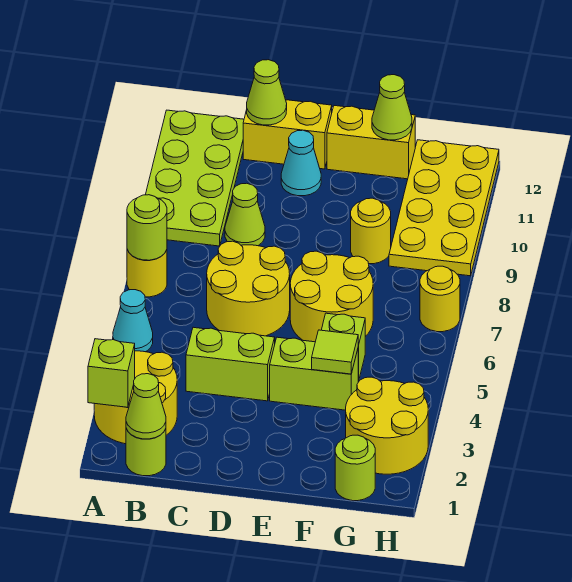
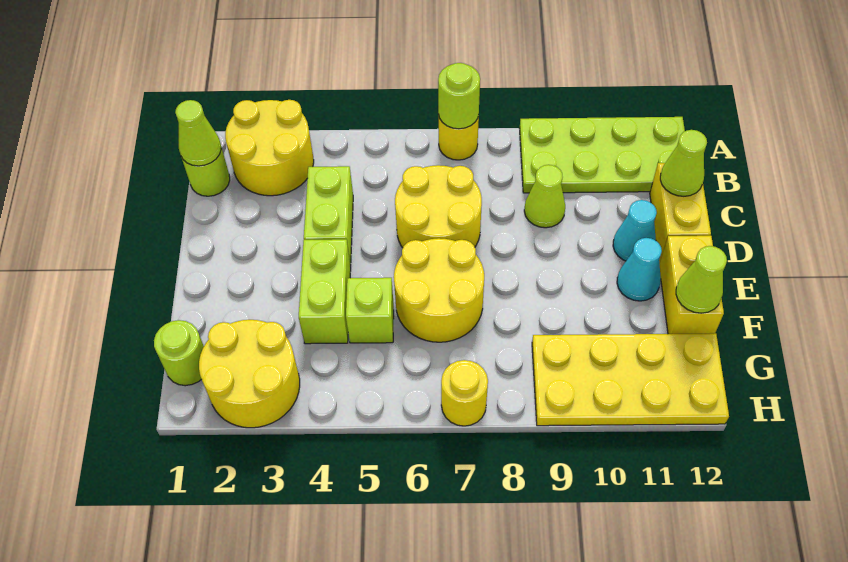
lime 1x1 brick [88,339,135,407] -> none
cyan 1x1 cone [113,290,153,352] -> cyan 1x1 cone moved to [617,238,662,301]
lime 1x1 tile [312,330,358,374] -> none
yellow 1x1 round brick [351,198,391,264] -> none

